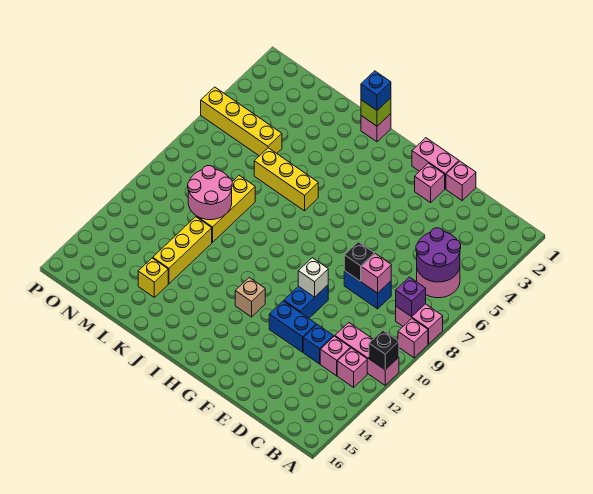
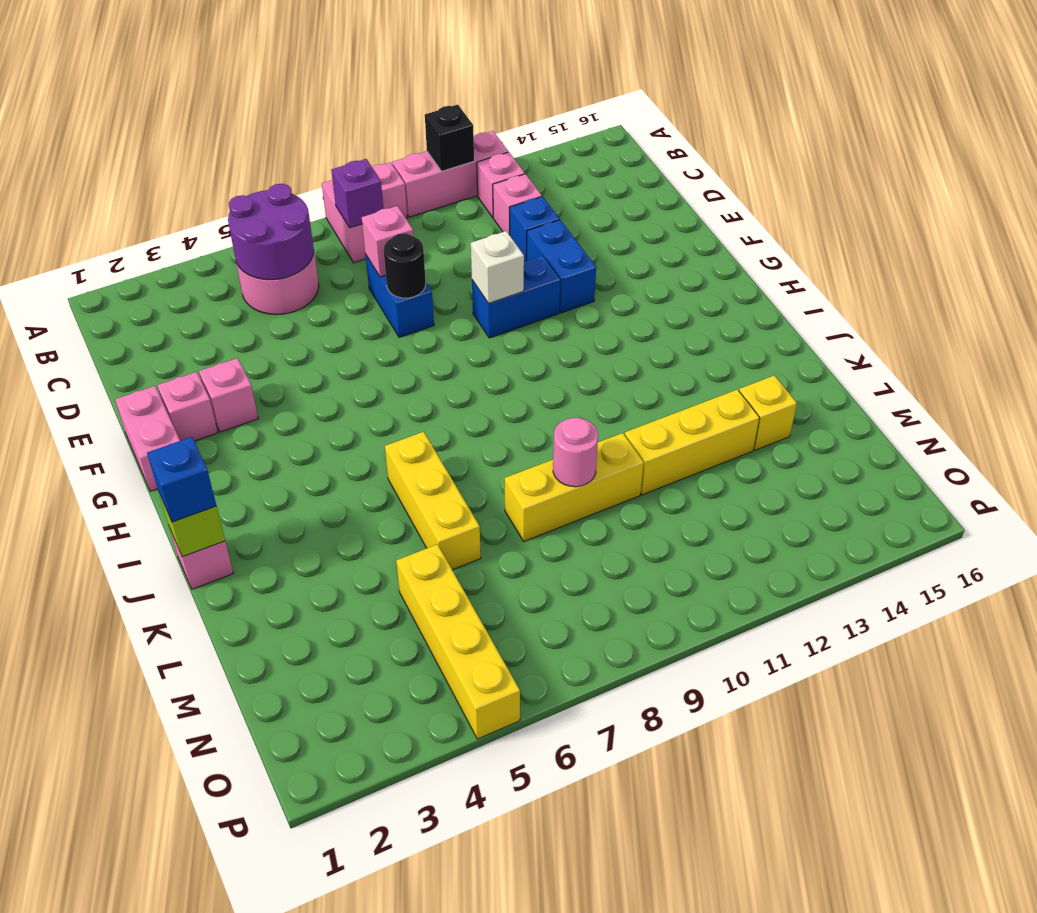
pink 1x3 brick [335,323,399,385] -> pink 1x3 brick turned to [392,131,508,217]
pink 1x1 brick [446,161,476,201] -> pink 1x1 brick moved to [199,358,258,432]
black 1x1 brick [344,242,374,281] -> black 1x1 round brick [384,233,426,298]
tan 1x1 brick [235,278,265,317] -> none
pink 2x2 round brick [188,166,232,220] -> pink 1x1 round brick [553,418,598,487]

